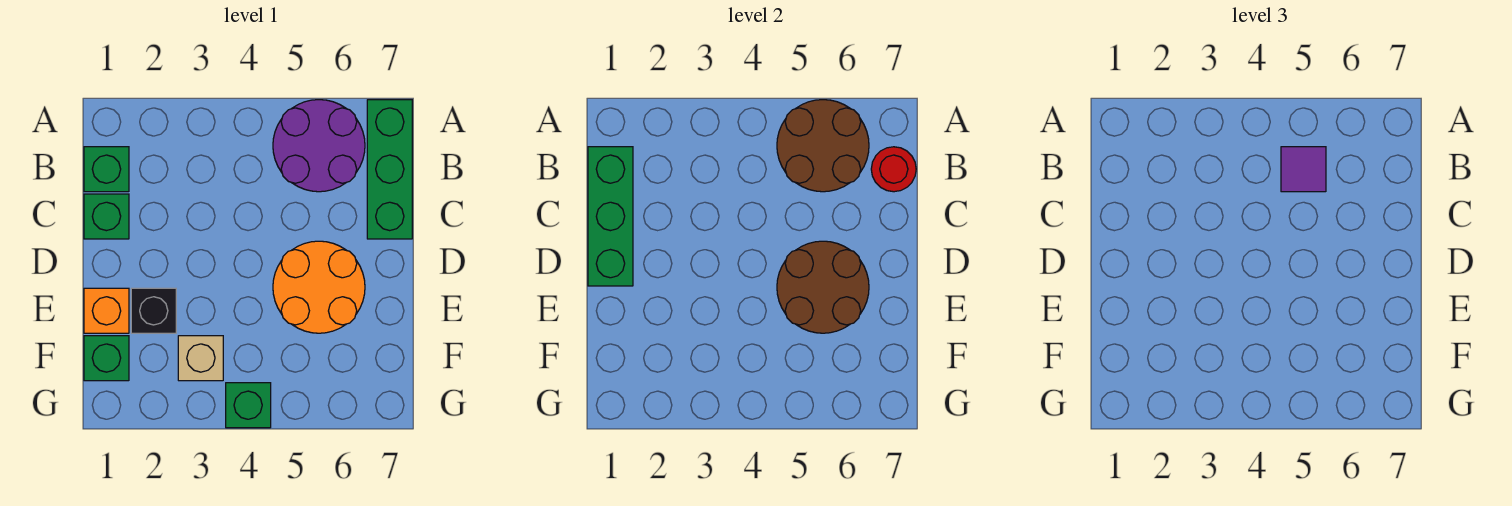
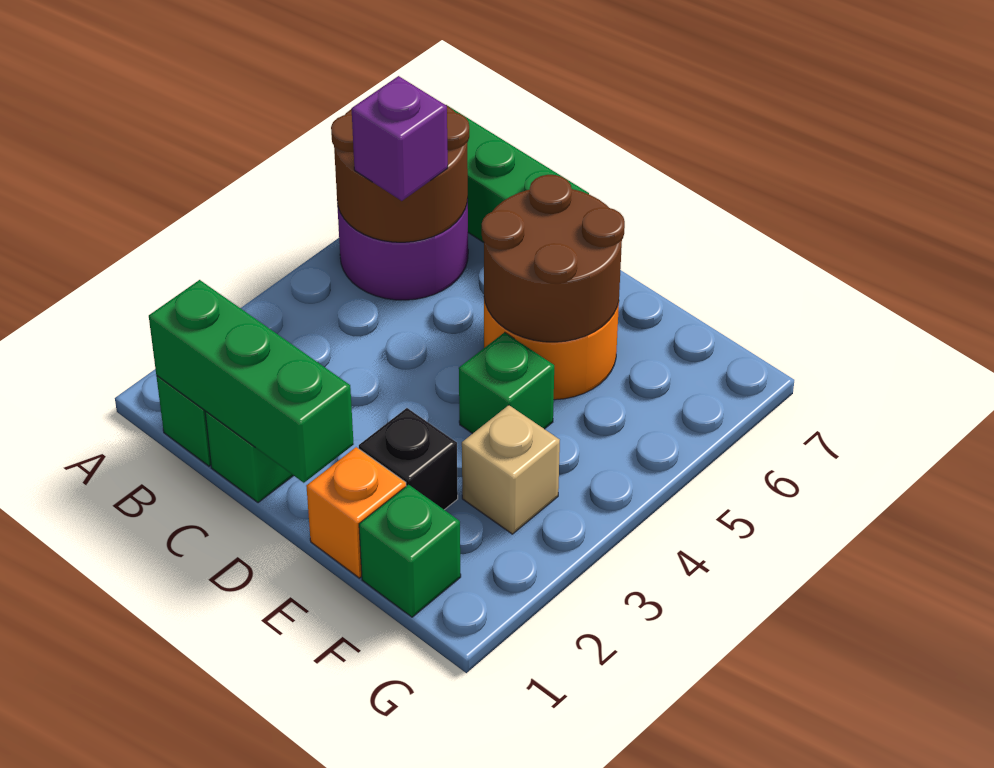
purple 1x1 tile [1281,147,1326,192] -> purple 1x1 brick [352,76,448,201]
red 1x1 round brick [871,147,916,192] -> none
green 1x1 brick [226,383,271,428] -> green 1x1 brick moved to [459,332,554,434]

